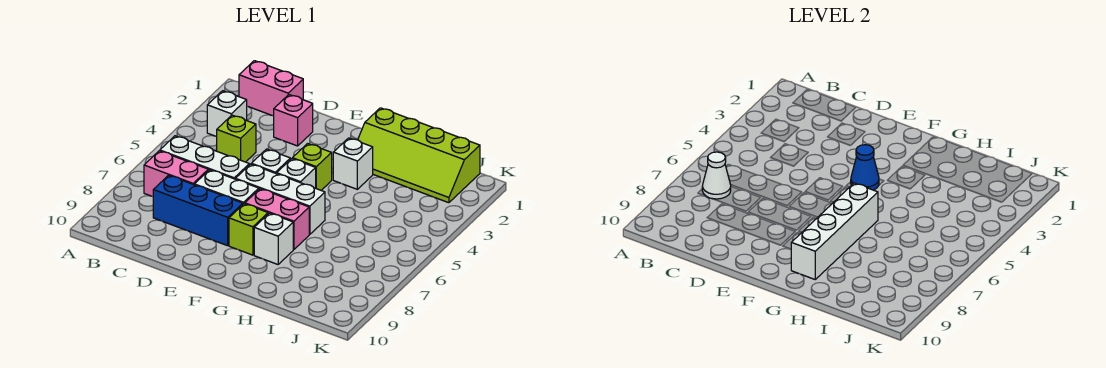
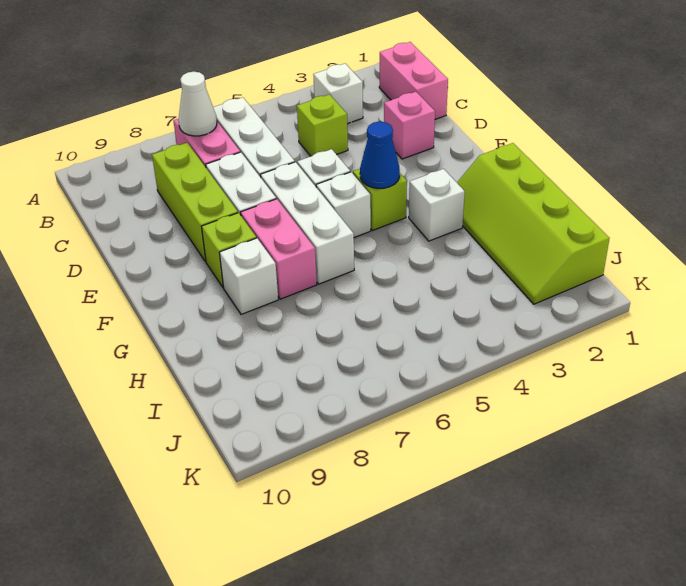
blue 1x3 brick [153,175,243,246] -> lime 1x3 brick [152,143,238,262]
white 1x4 brick [791,183,878,279] -> none

